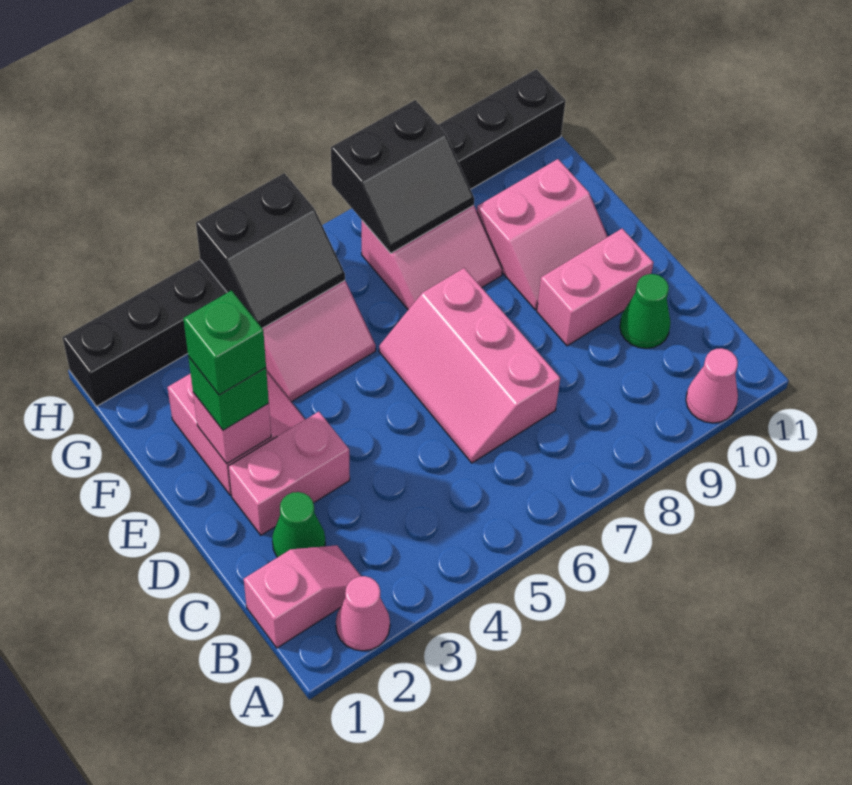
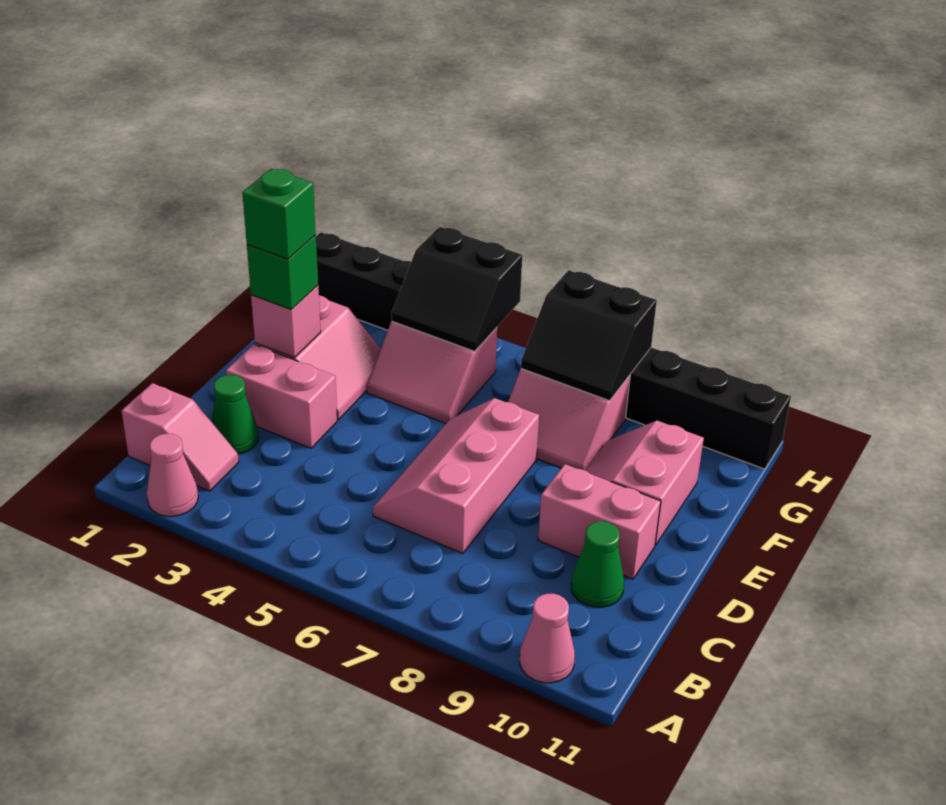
pink 2x2 slope [477,159,608,310] -> pink 2x2 slope turned to [585,421,704,545]

